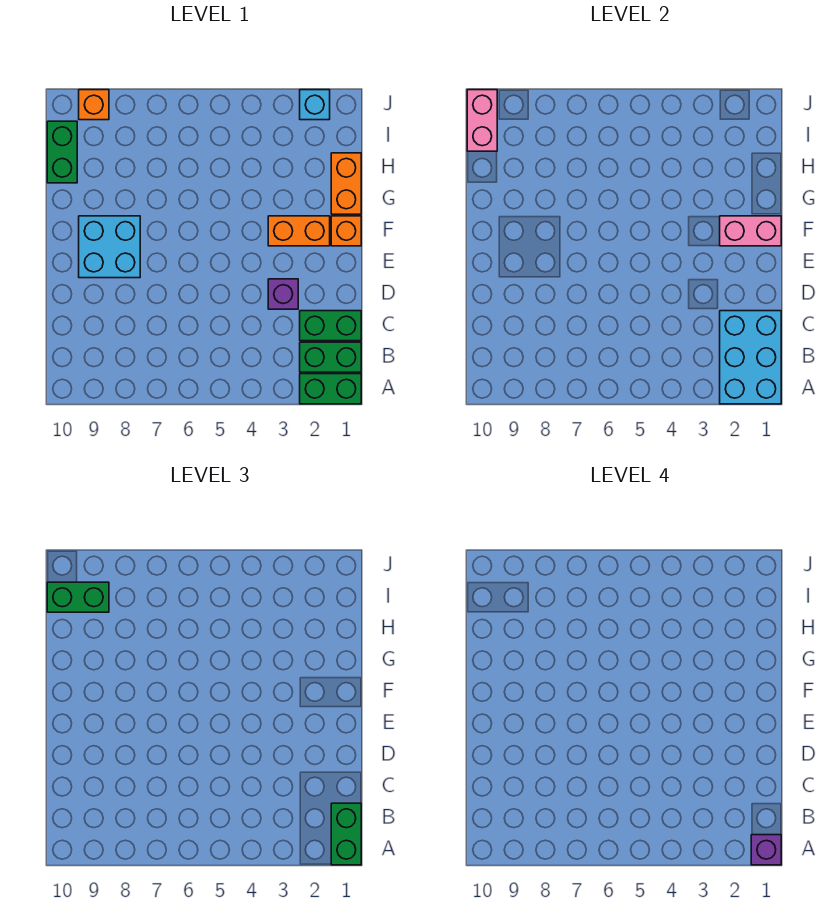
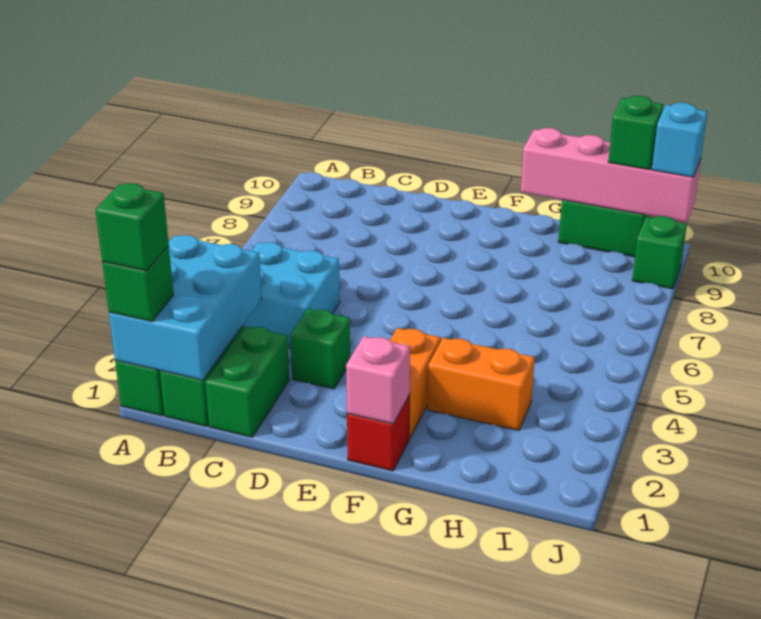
cyan 2x3 brick [720,311,781,404] -> cyan 2x3 brick turned to [109,235,262,380]
green 1x2 brick [331,803,361,865] -> green 1x1 brick [102,246,174,321]
purple 1x1 brick [751,835,781,865] -> green 1x1 brick [95,183,169,271]
purple 1x1 brick [268,279,298,309] -> green 1x1 brick [290,309,350,389]
cyan 2x2 brick [79,216,140,278] -> cyan 2x2 brick moved to [243,242,340,348]
orange 1x1 brick [331,216,361,246] -> red 1x1 brick [347,397,409,471]
pink 1x2 brick [720,216,781,246] -> pink 1x1 brick [346,336,410,424]
orange 1x2 brick [331,153,361,214] -> orange 1x2 brick moved to [427,338,535,431]
green 1x2 brick [47,582,109,612] -> green 1x1 brick [608,96,663,170]
pink 1x2 brick [467,90,497,151] -> pink 1x4 brick [521,128,701,222]
cyan 1x1 brick [300,90,330,120] -> cyan 1x1 brick moved to [652,103,707,177]
orange 1x1 brick [79,90,109,120] -> green 1x1 brick [632,216,687,289]

